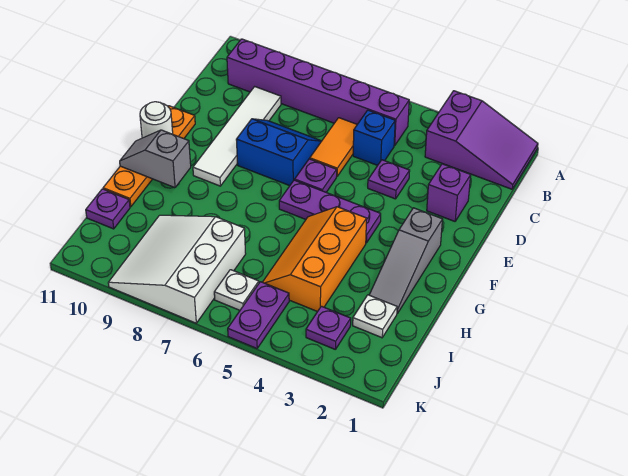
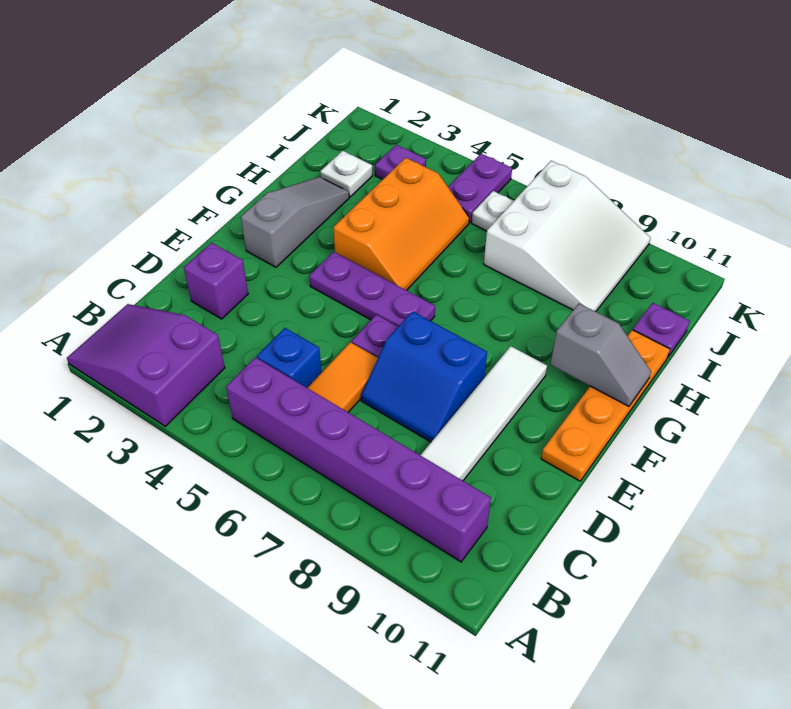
purple 1x1 plate [368,160,410,199] -> none
white 1x1 round brick [140,102,173,138] -> none

